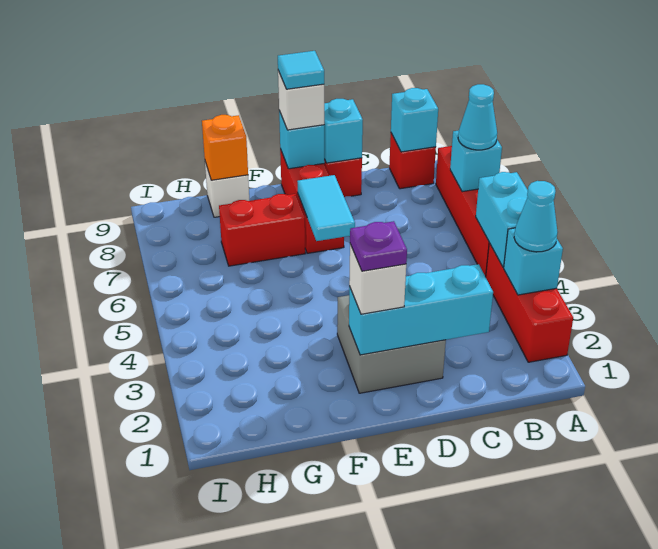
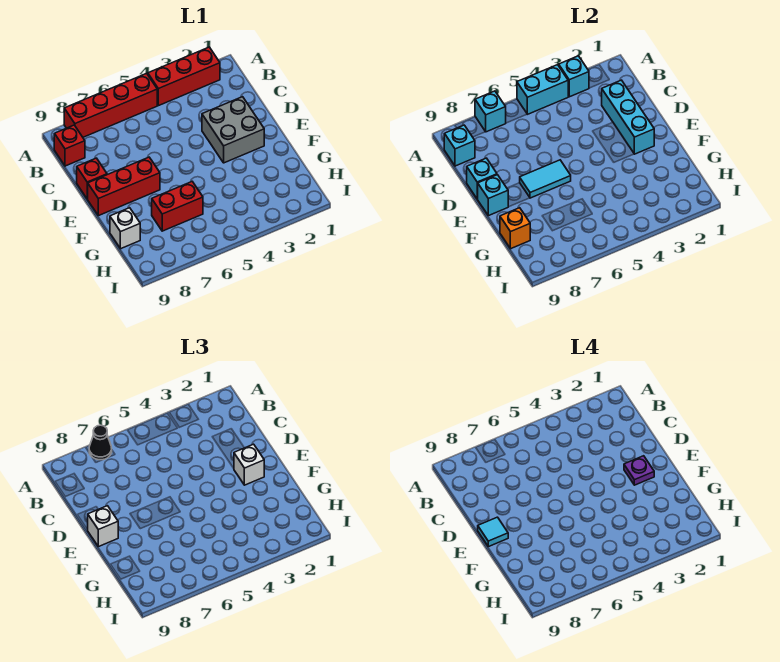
cyan 1x1 cone [514,181,558,252] -> none
cyan 1x1 cone [458,84,497,150] -> black 1x1 cone [89,425,112,460]
red 1x2 brick [219,194,305,266] -> red 1x2 brick turned to [152,182,203,231]

